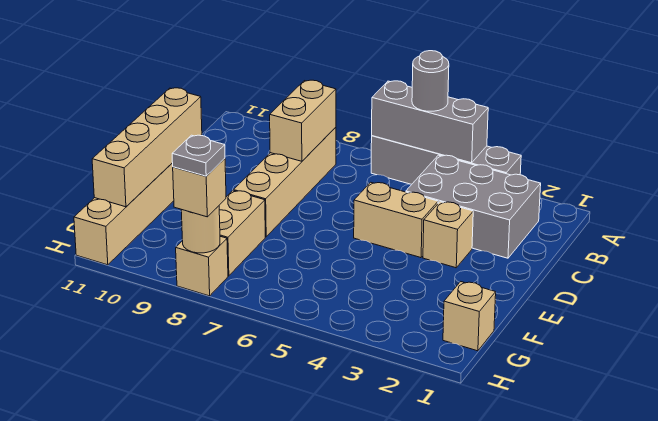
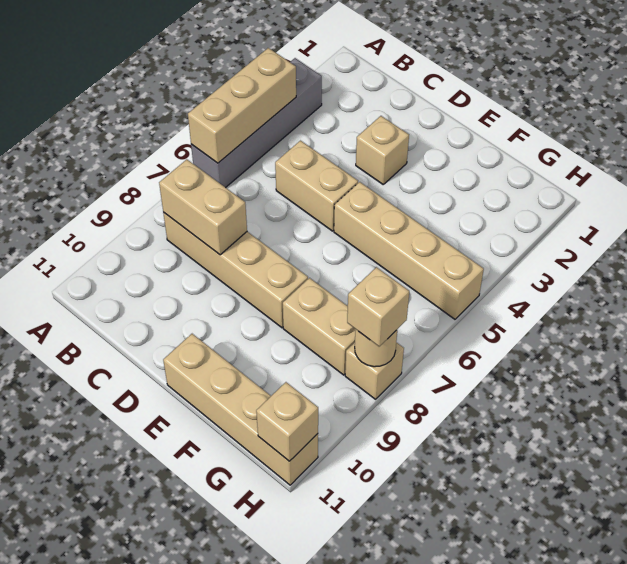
grey 1x3 brick [372,81,488,163] -> tan 1x3 brick [188,48,296,163]
grey 1x1 round brick [412,51,449,111] -> none
grey 2x3 brick [406,155,541,258] -> none
tan 1x2 brick [354,182,438,258] -> tan 1x2 brick turned to [275,141,358,231]
tan 1x4 brick [92,88,202,207] -> tan 1x4 brick moved to [334,182,484,319]
tan 1x1 brick [443,282,496,351] -> tan 1x1 brick moved to [256,382,318,461]
grey 1x1 plate [172,135,225,176] -> none

